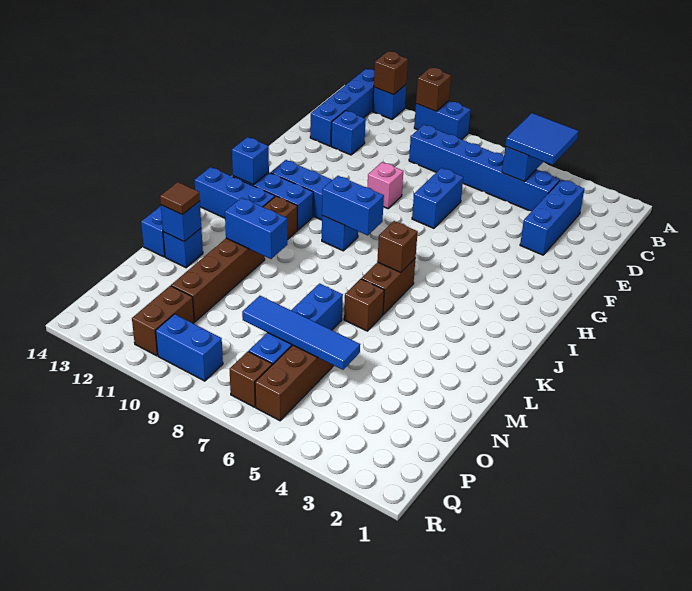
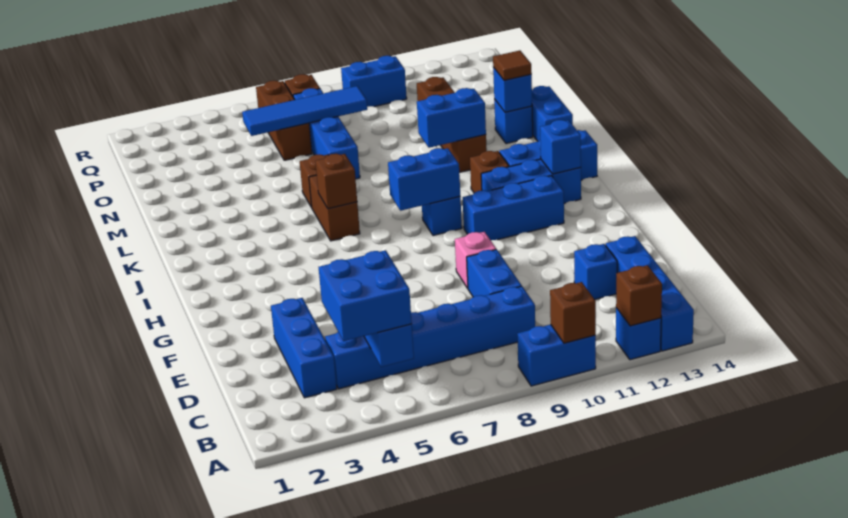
blue 2x2 tile [505,113,578,165] -> blue 2x2 brick [319,250,412,341]
blue 1x2 brick [412,168,463,228] -> blue 1x2 brick moved to [467,249,522,297]
brown 1x2 brick [132,286,194,356] -> none

